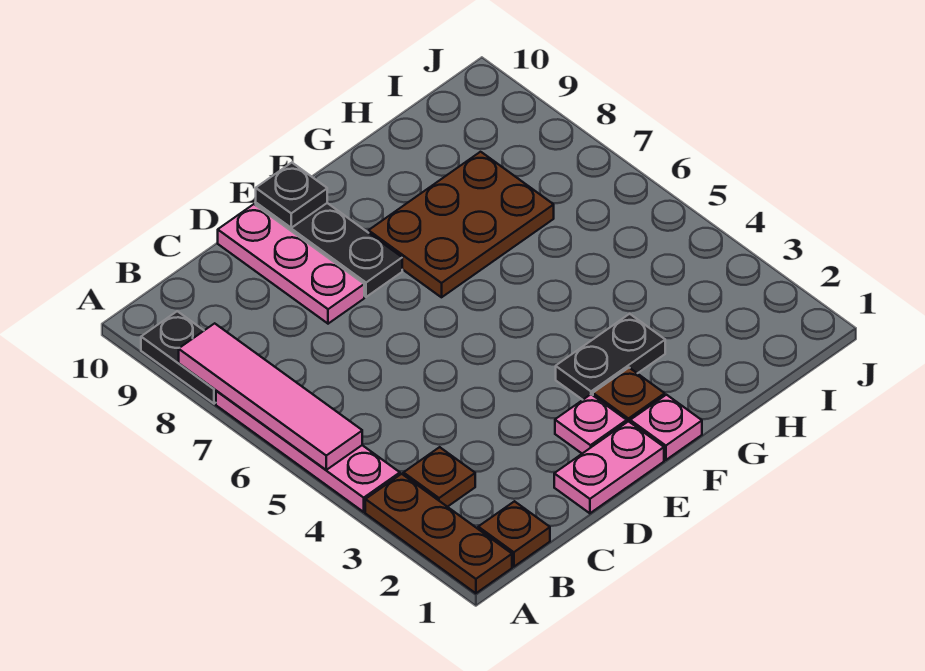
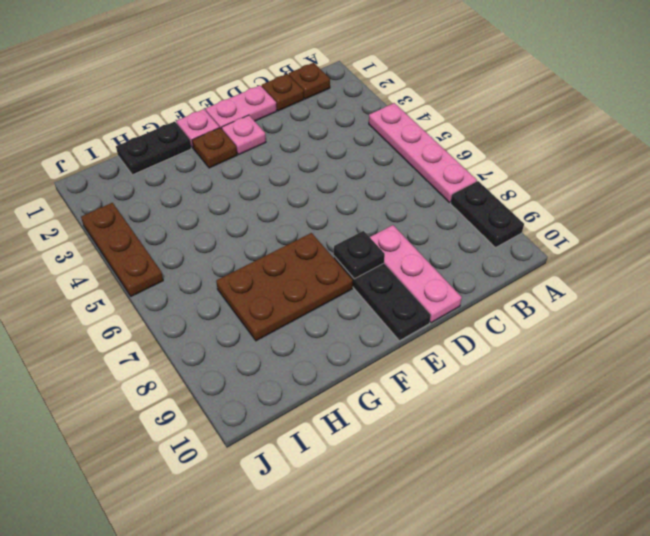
brown 1x3 plate [365,474,512,593] -> brown 1x3 plate moved to [81,203,163,296]
pink 1x4 tile [179,323,362,470] -> none
brown 1x1 plate [403,447,475,507] -> brown 1x1 plate moved to [262,74,304,111]
black 1x1 plate [256,163,327,228] -> black 1x1 plate moved to [334,231,385,279]
black 1x2 plate [556,314,665,400] -> black 1x2 plate moved to [116,121,191,175]

